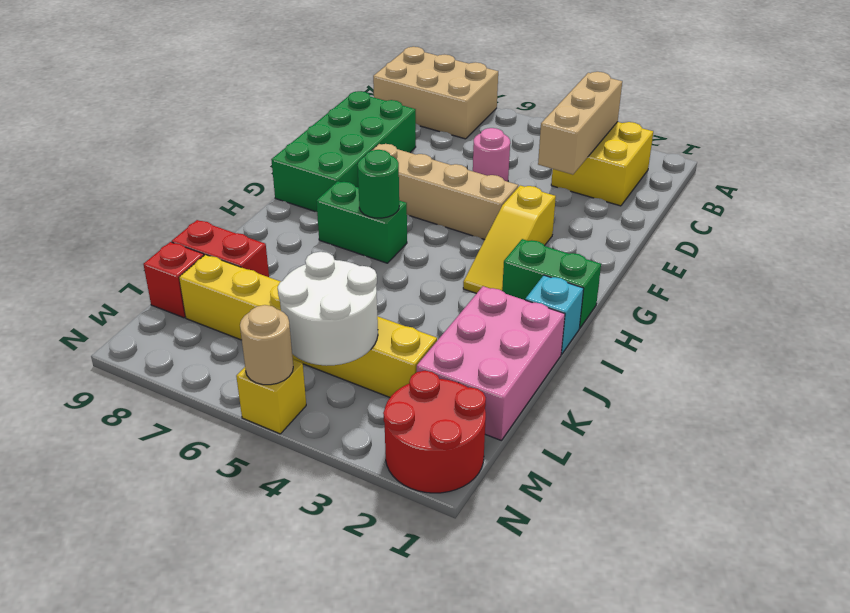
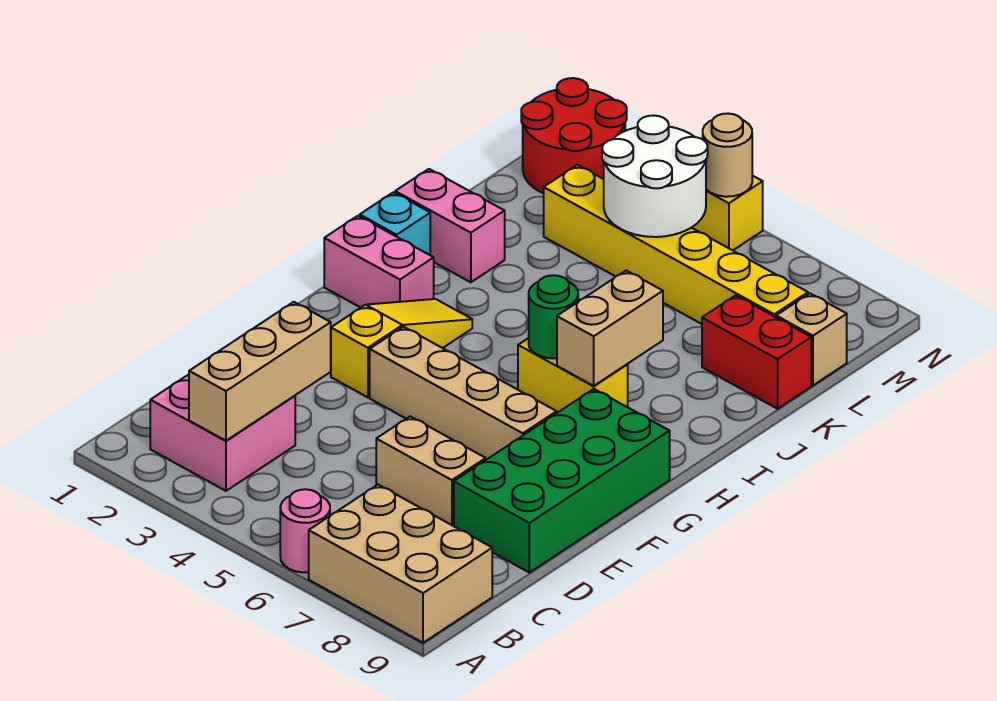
yellow 2x2 brick [551,122,653,206] -> pink 2x2 brick [150,375,295,491]
pink 1x1 round brick [473,128,510,182] -> pink 1x1 round brick moved to [280,489,330,572]
none -> tan 1x2 brick [376,416,486,526]
green 1x2 brick [502,239,601,328] -> pink 1x2 brick [324,216,434,308]
green 1x2 brick [316,181,407,263] -> yellow 1x2 brick [518,338,628,413]
none -> tan 1x2 brick [557,271,663,386]
pink 2x3 brick [417,286,565,441] -> pink 1x2 brick [395,169,505,282]
red 1x1 brick [143,242,204,318] -> tan 1x1 brick [776,293,847,385]

